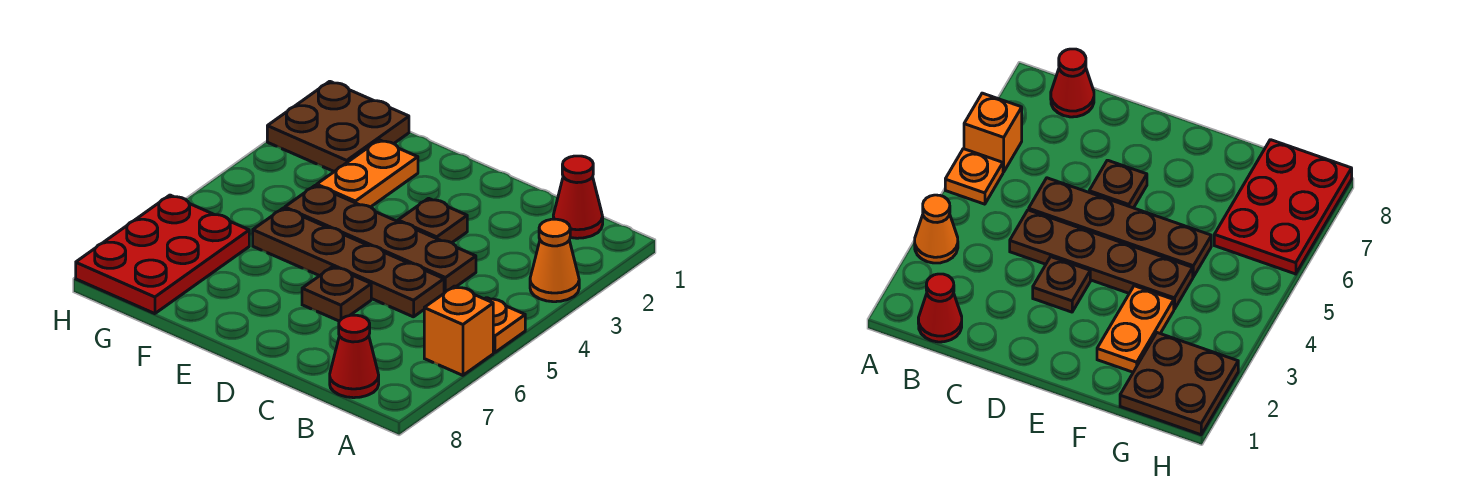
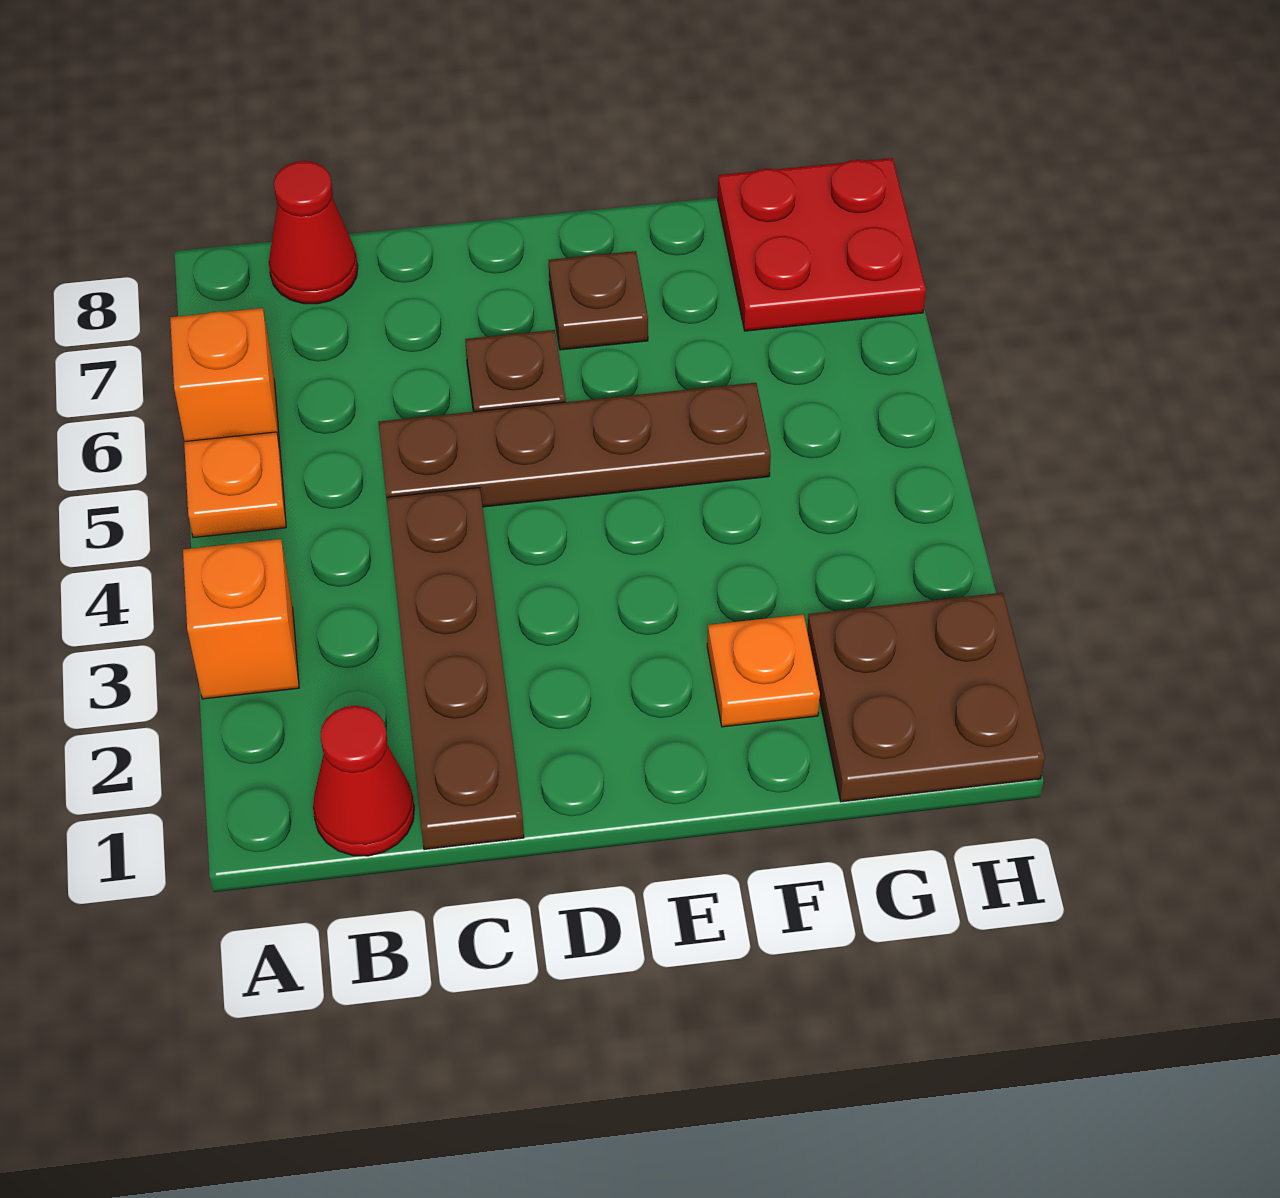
orange 1x1 cone [530,219,579,302] -> orange 1x1 brick [183,539,299,699]
brown 1x4 plate [285,185,476,293] -> brown 1x4 plate turned to [386,488,524,850]
brown 1x1 plate [398,198,467,243] -> brown 1x1 plate moved to [549,251,648,350]
orange 1x2 plate [317,140,418,207] -> orange 1x1 plate [707,614,820,727]
red 2x3 plate [76,195,249,314] -> red 2x2 plate [718,158,926,331]

